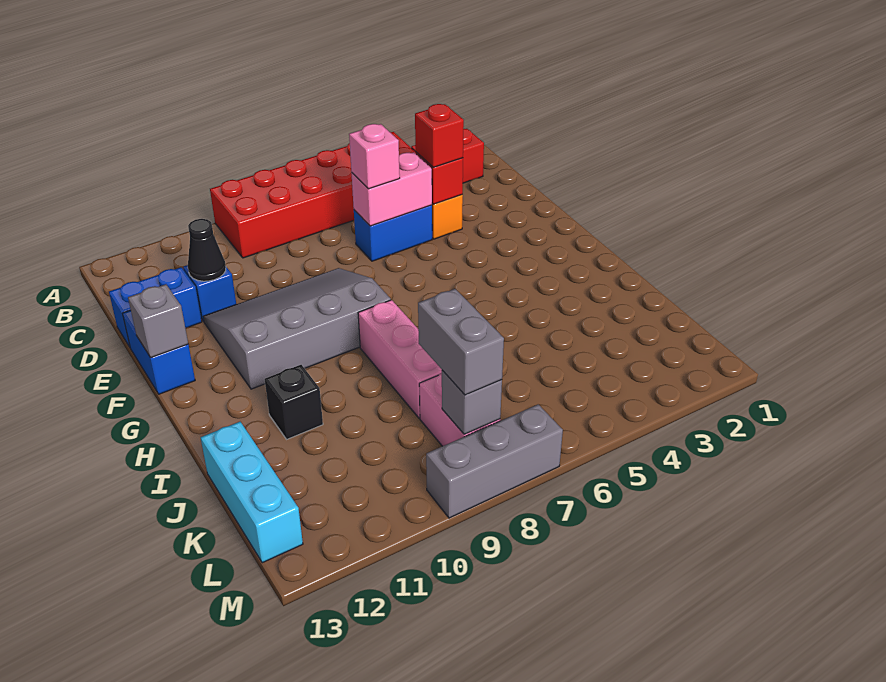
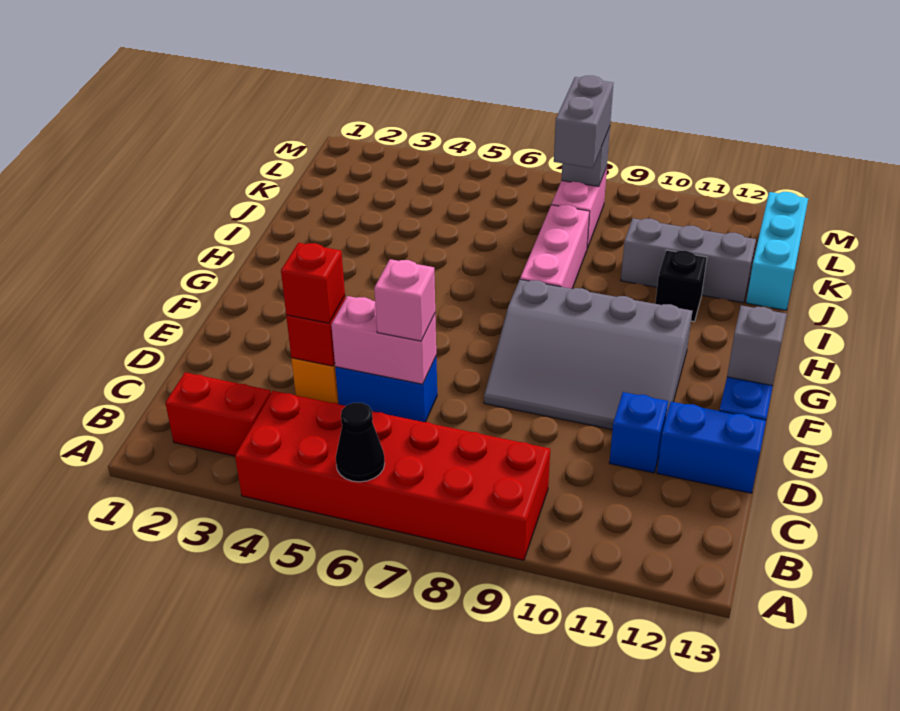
black 1x1 cone [188,219,226,281] -> black 1x1 cone moved to [336,403,385,482]
grey 1x3 brick [426,404,563,518] -> grey 1x3 brick moved to [621,219,756,303]

